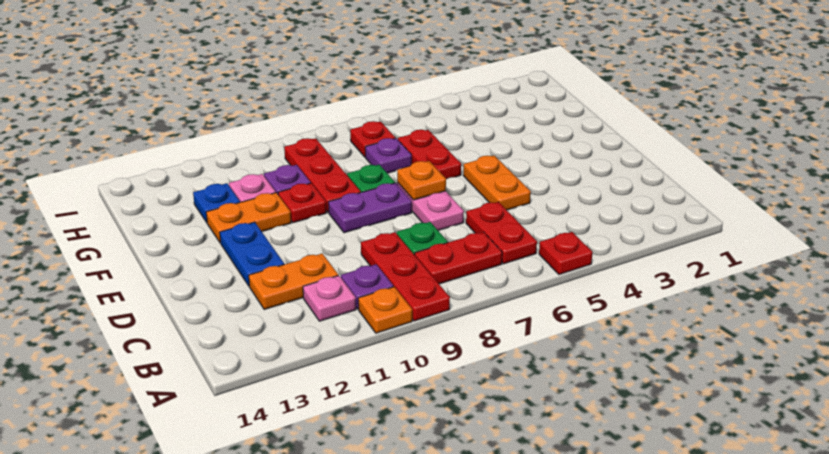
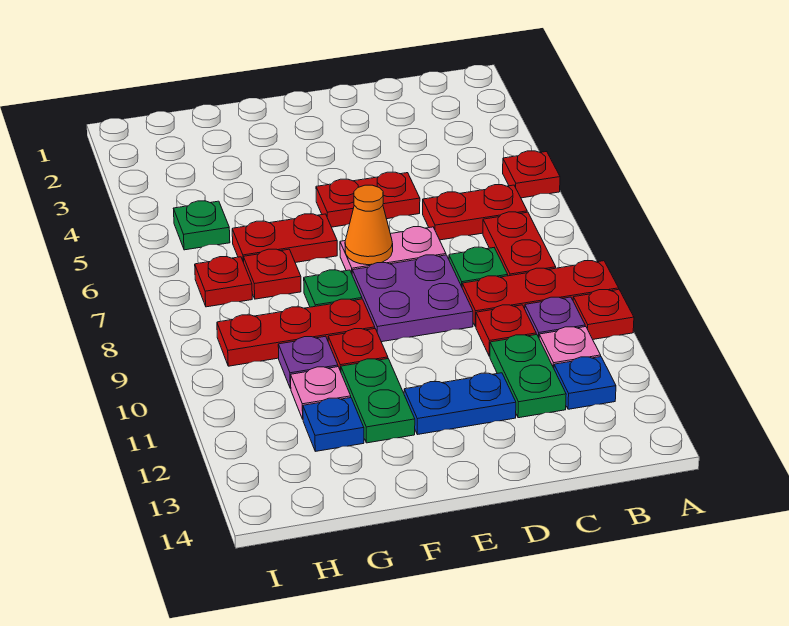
orange 1x1 plate [358,287,412,333] -> red 1x1 plate [573,289,634,339]
none -> blue 1x1 plate [554,357,616,409]
none -> red 1x1 plate [476,305,536,356]
orange 1x2 plate [249,254,338,310] -> green 1x2 plate [490,334,566,418]
orange 1x2 plate [463,156,531,210] -> red 1x2 plate [316,172,420,227]
orange 1x1 plate [397,161,446,200] -> orange 1x1 cone [345,185,393,265]
purple 1x2 plate [328,183,412,233] -> purple 2x2 plate [352,255,473,342]
orange 1x2 plate [206,193,291,243] -> green 1x2 plate [341,359,415,443]
purple 1x1 plate [365,138,412,173] -> red 1x1 plate [243,249,301,299]
none -> green 1x1 plate [173,201,230,250]

